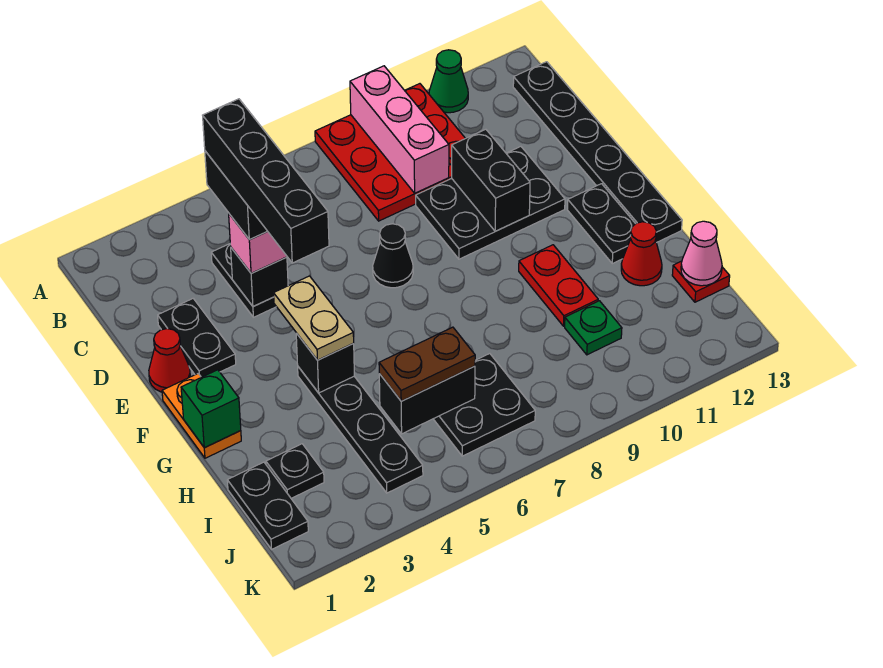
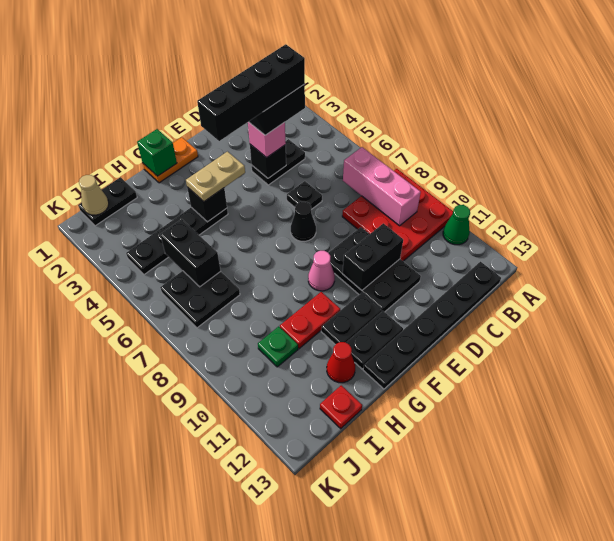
pink 1x3 brick [350,66,449,193] -> pink 1x3 brick turned to [343,147,421,226]
black 1x2 plate [158,299,236,377] -> black 1x2 plate moved to [321,293,382,345]
red 1x1 cone [149,329,190,392] -> none
black 1x1 plate [266,444,324,498] -> black 1x1 plate moved to [287,181,322,209]
brown 1x2 plate [379,327,475,401] -> none
pink 1x1 cone [681,221,722,286] -> pink 1x1 cone moved to [308,251,335,291]
none -> tan 1x1 cone [79,175,109,215]

